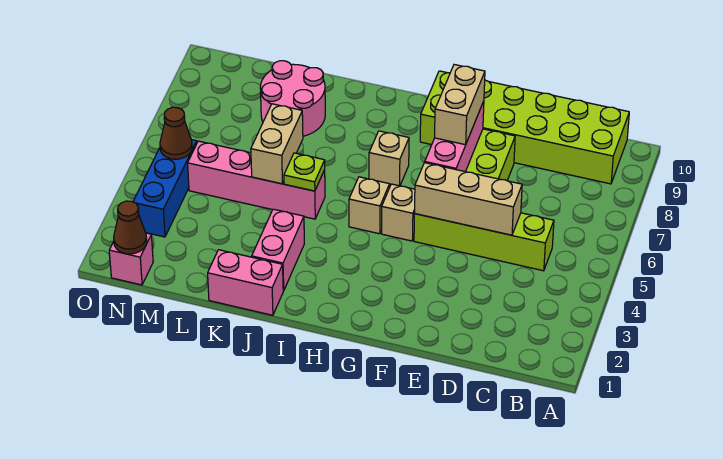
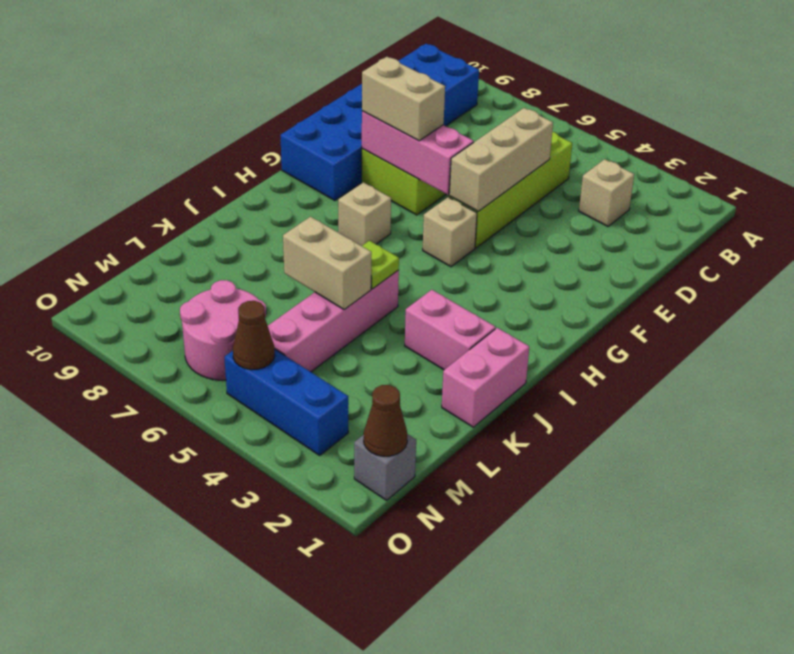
lime 2x6 brick [420,71,629,184] -> blue 2x6 brick [280,44,479,201]
tan 1x1 brick [349,177,390,234] -> tan 1x1 brick moved to [579,159,634,226]
pink 2x2 round brick [260,61,325,136] -> pink 2x2 round brick moved to [180,280,266,380]
pink 1x1 brick [109,233,153,285] -> grey 1x1 brick [354,434,416,500]

